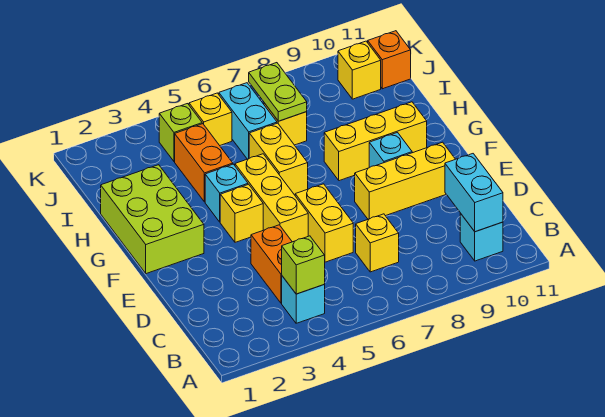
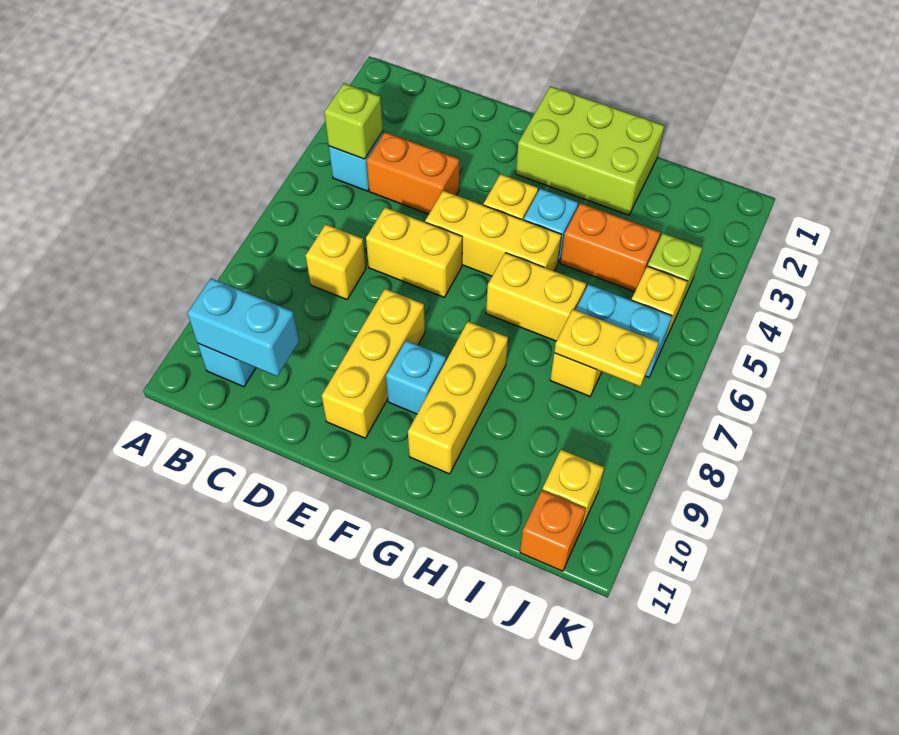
lime 1x2 plate [249,63,307,121] -> yellow 1x2 plate [554,309,659,386]

